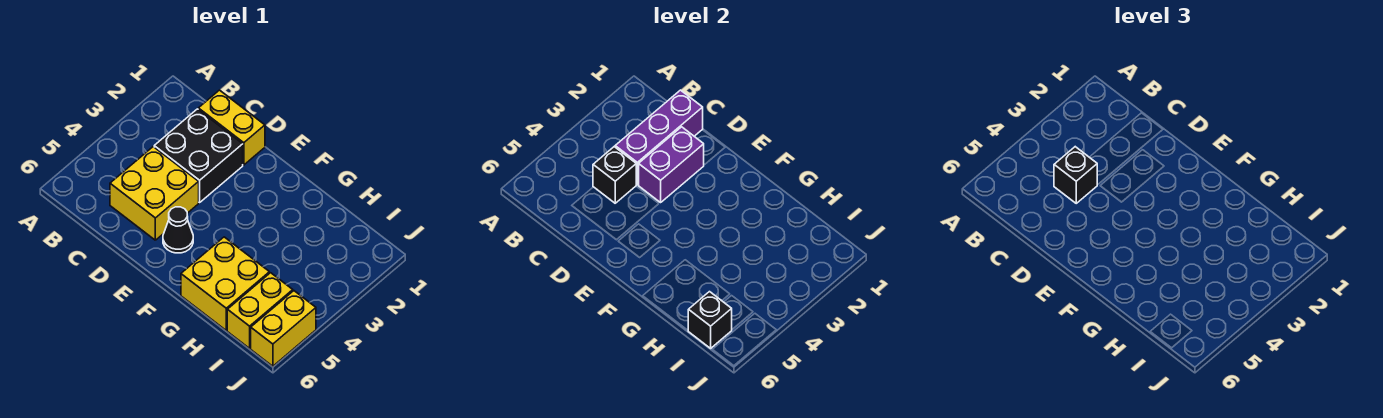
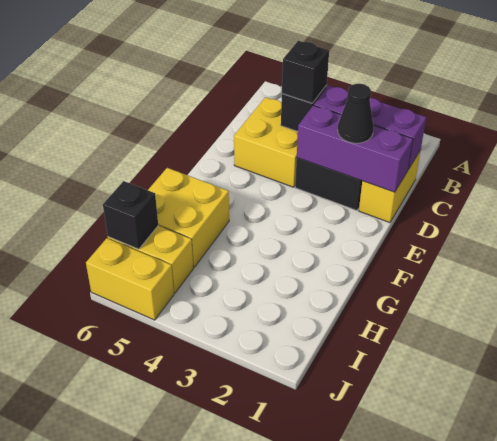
purple 1x2 brick [639,127,704,202] -> purple 1x3 brick [297,105,413,192]
black 1x1 cone [163,207,193,253] -> black 1x1 cone moved to [338,83,374,143]

